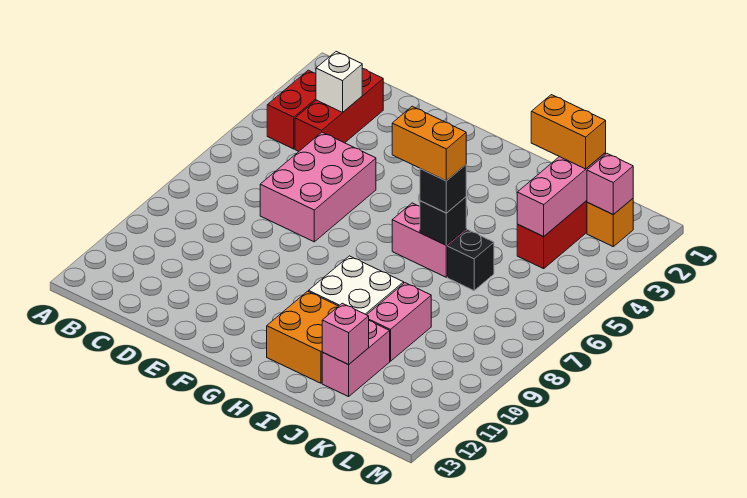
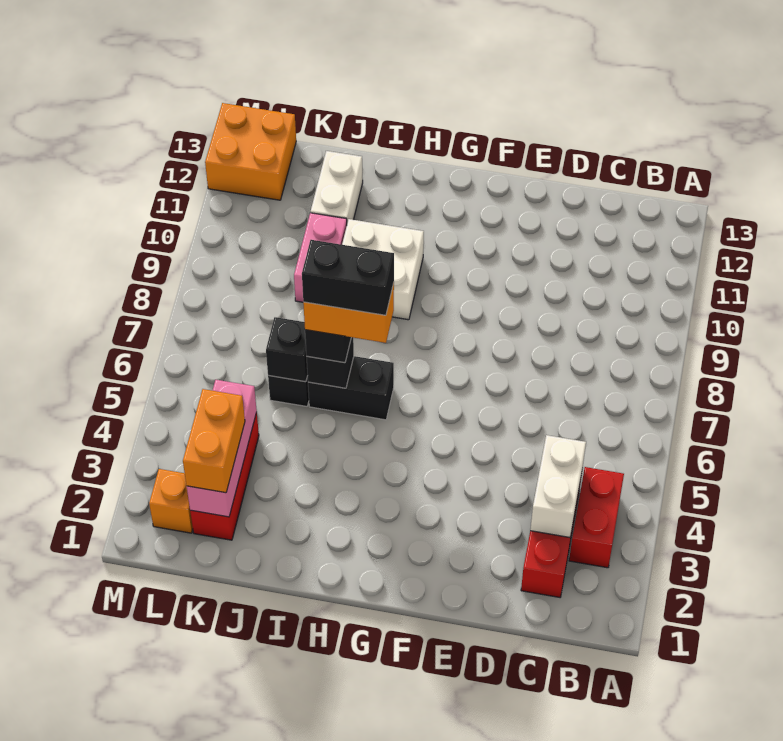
white 1x1 brick [316,52,362,112] -> white 1x2 brick [530,435,586,537]
pink 2x3 brick [260,132,376,242] -> none
pink 1x2 brick [392,203,466,277] -> black 1x2 brick [308,356,394,420]
none -> black 1x2 brick [302,240,394,315]
orange 2x2 brick [267,291,338,383] -> orange 2x2 brick moved to [205,103,296,200]
orange 1x2 brick [531,95,606,169] -> orange 1x2 brick turned to [183,389,245,493]
none -> black 1x1 brick [266,317,308,382]
pink 1x2 brick [322,321,390,397] -> white 1x2 brick [311,151,363,223]
pink 1x1 brick [322,303,369,365] -> none
pink 1x1 brick [587,154,633,215] -> none

